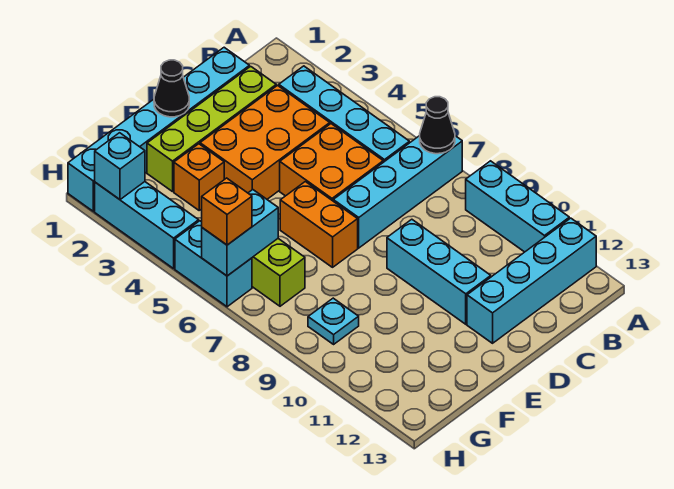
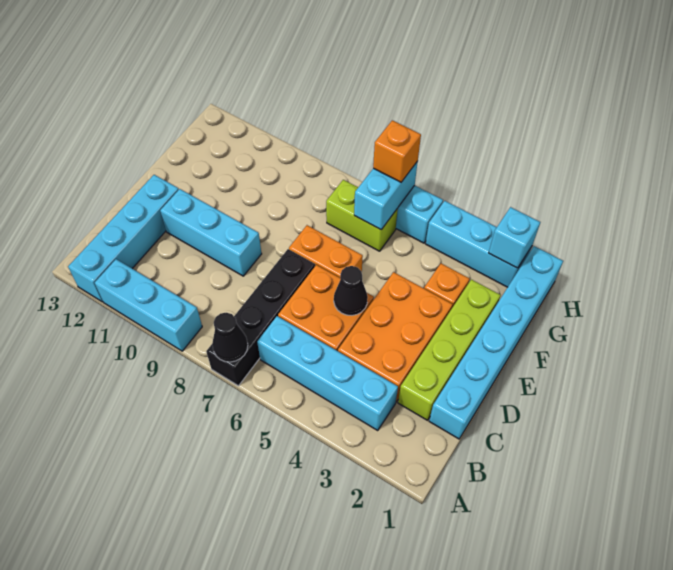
cyan 1x4 brick [333,136,462,248] -> black 1x4 brick [206,249,315,386]
black 1x1 cone [154,60,189,117] -> black 1x1 cone moved to [334,266,368,316]
cyan 1x1 plate [308,298,359,344] -> none

